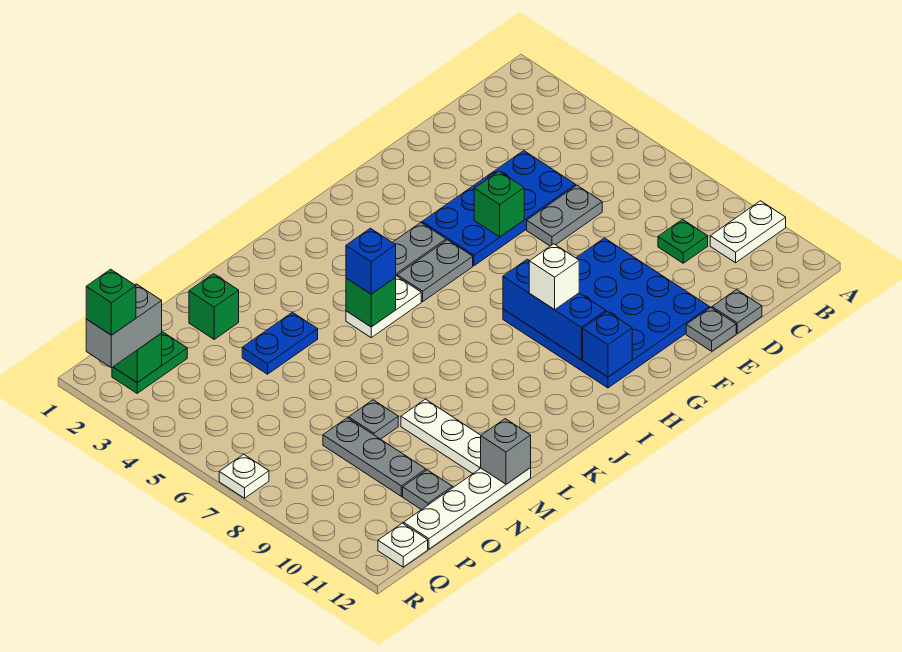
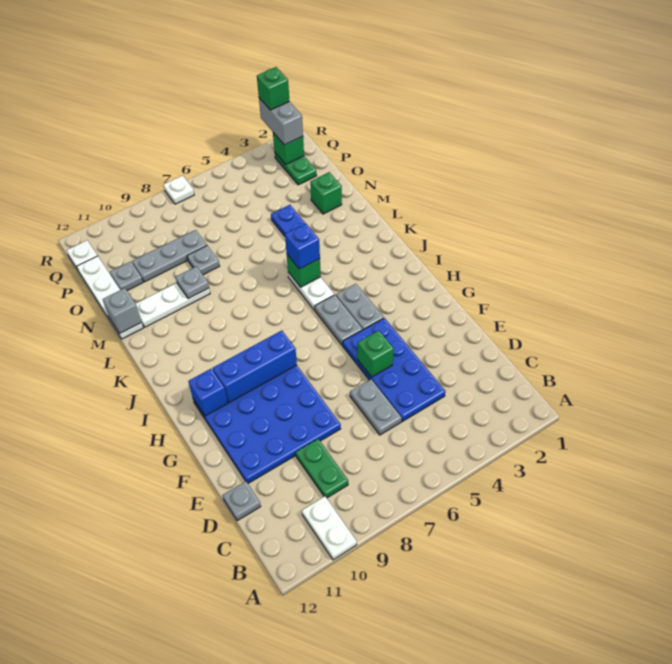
green 1x1 plate [658,219,708,263] -> green 1x2 plate [296,439,348,498]
grey 1x1 plate [686,308,736,351] -> grey 1x1 plate moved to [176,266,209,299]
white 1x1 brick [529,244,579,310] -> none

